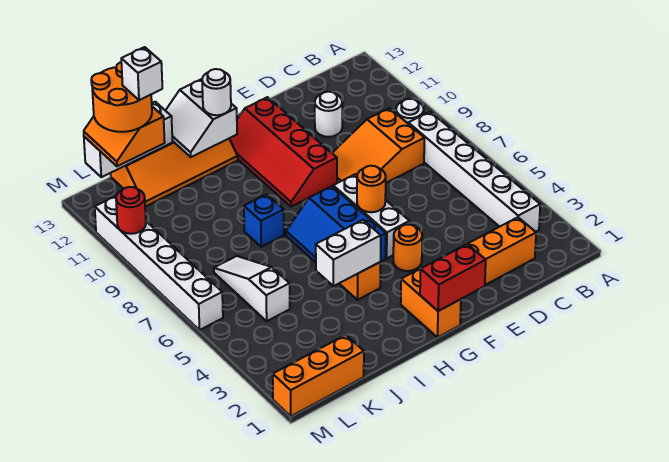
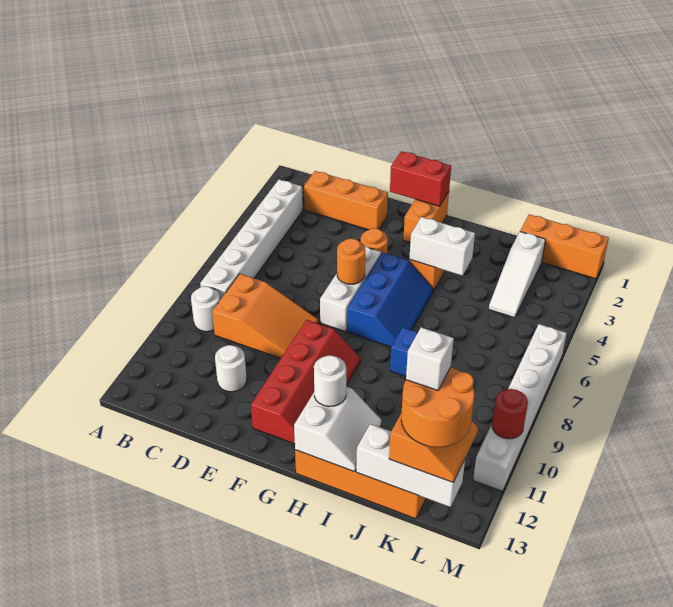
white 1x3 slope [214,256,290,321] -> white 1x3 slope moved to [489,232,546,318]

